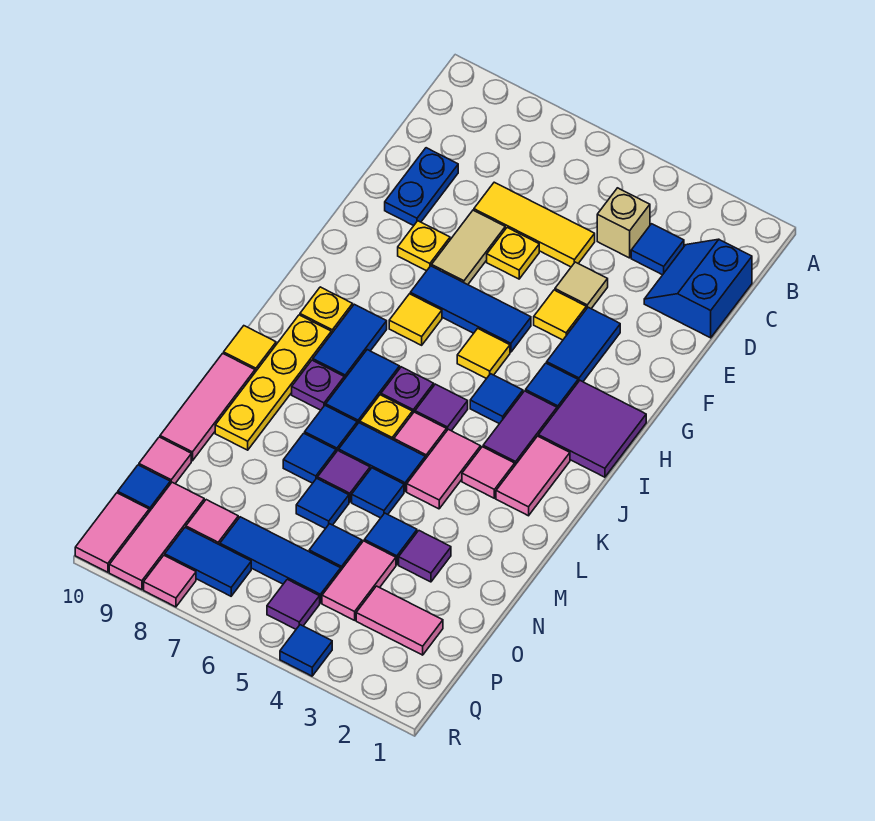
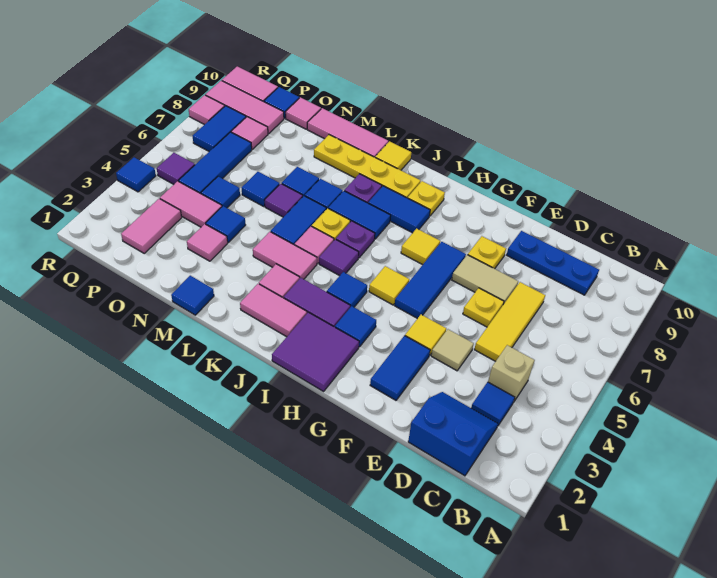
blue 1x2 plate [385,148,458,226] -> blue 1x3 plate [507,231,599,295]
blue 1x2 tile [547,307,620,382] -> blue 1x2 tile turned to [370,336,430,400]
blue 1x1 tile [352,468,404,518] -> blue 1x1 tile moved to [171,276,214,315]
purple 1x1 tile [399,531,451,582] -> pink 1x1 tile [187,224,228,261]

